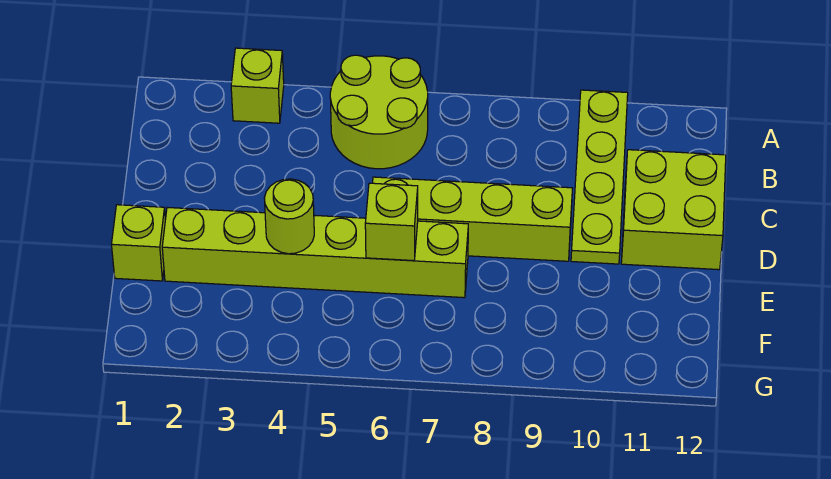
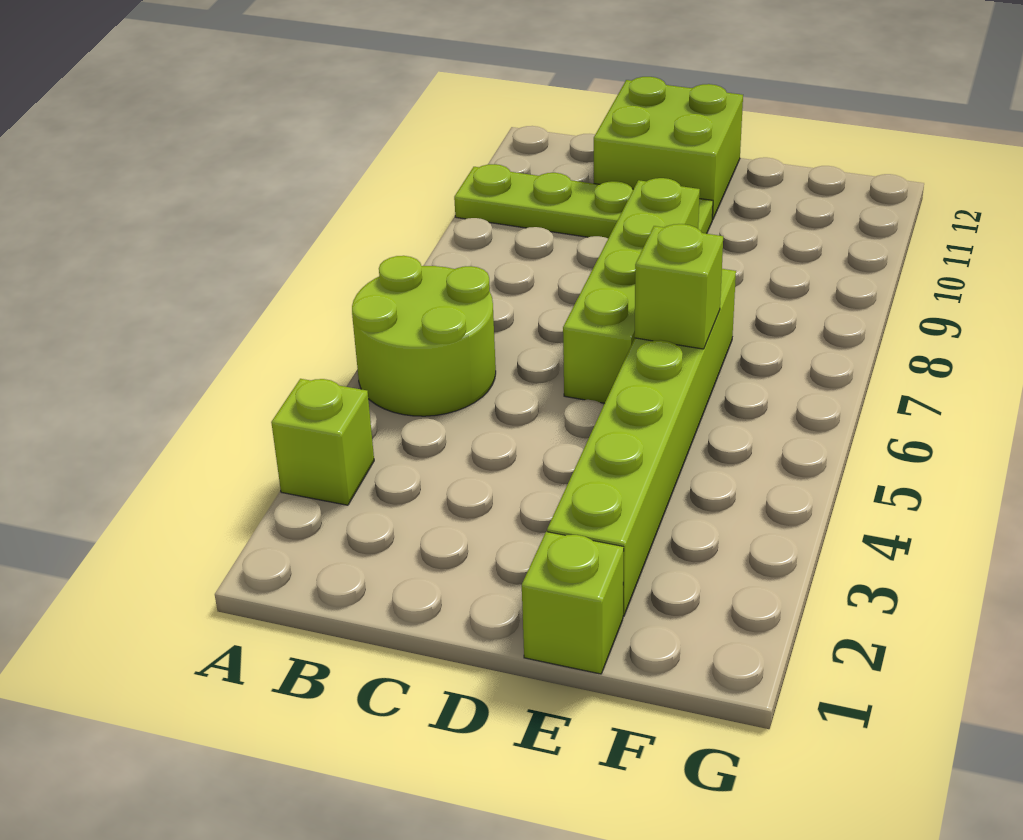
lime 1x1 round brick [264,179,314,254] -> none

